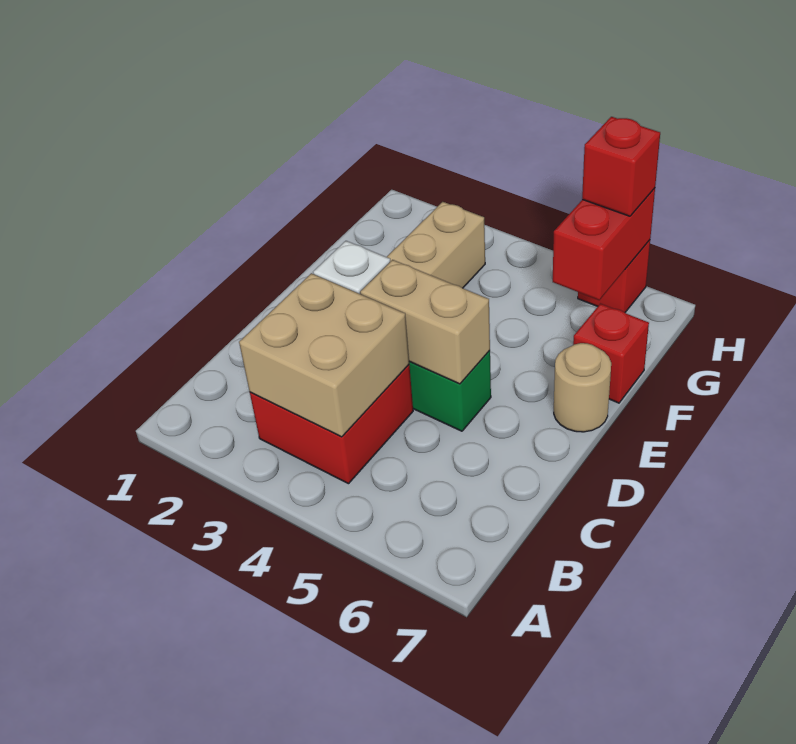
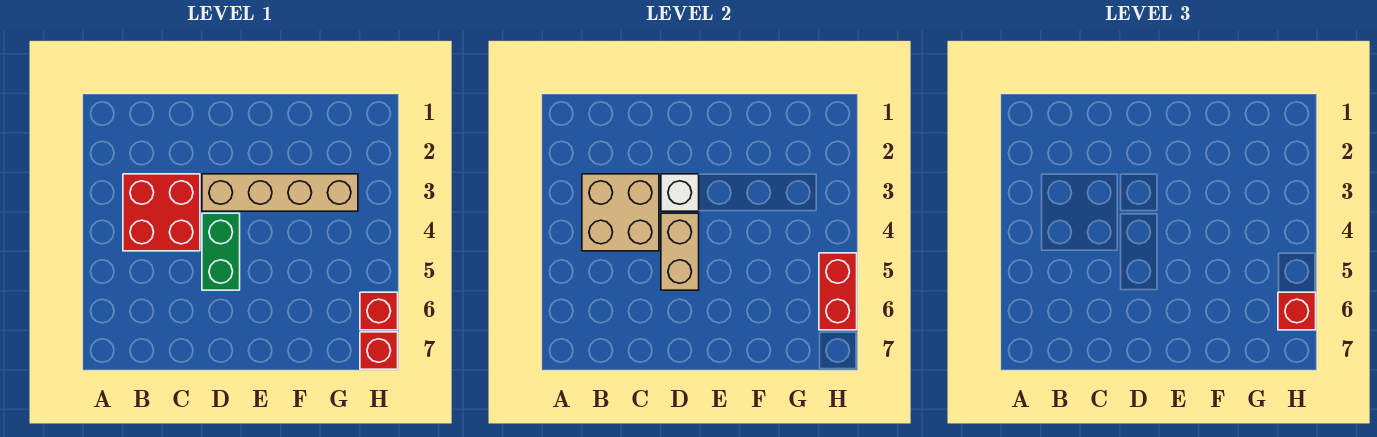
tan 1x1 round brick [554,343,611,432] -> none
red 1x1 brick [573,304,649,403] -> red 1x1 brick moved to [360,332,398,369]
red 1x2 brick [553,188,655,300] -> red 1x2 brick turned to [819,253,857,330]

